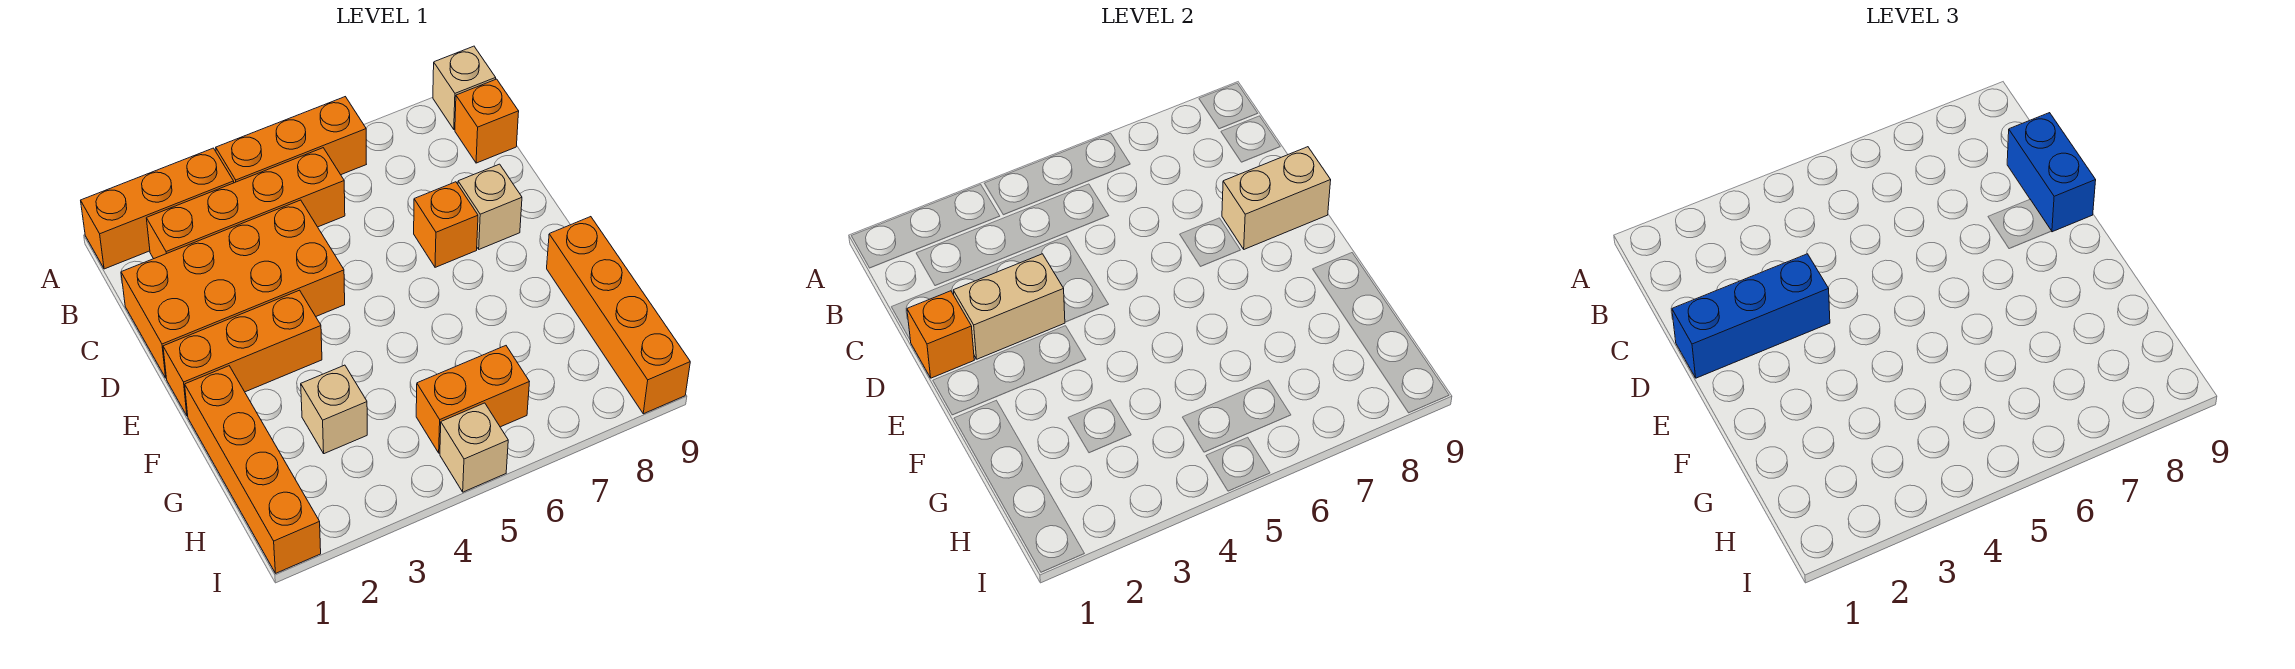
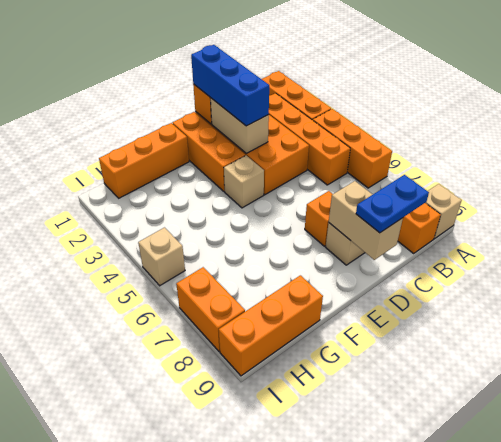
blue 1x2 brick [2007,113,2096,232] -> blue 1x2 plate [356,175,429,233]
orange 1x4 brick [185,366,321,573] -> orange 1x3 brick [99,123,189,198]
orange 1x4 brick [547,217,690,414] -> orange 1x3 brick [219,275,323,376]
tan 1x1 brick [301,365,367,454] -> tan 1x1 brick moved to [224,155,264,208]
orange 1x2 brick [416,346,529,453] -> orange 1x2 brick moved to [176,267,245,351]

